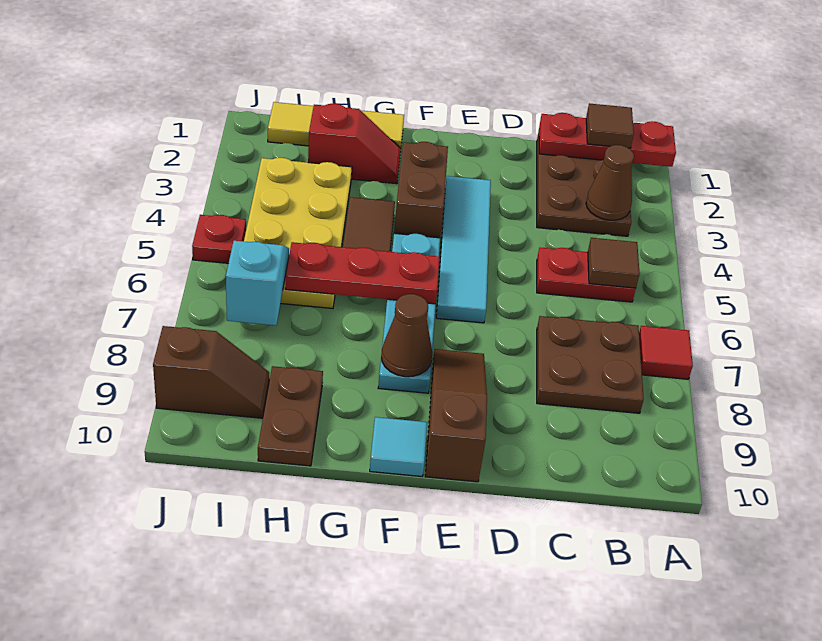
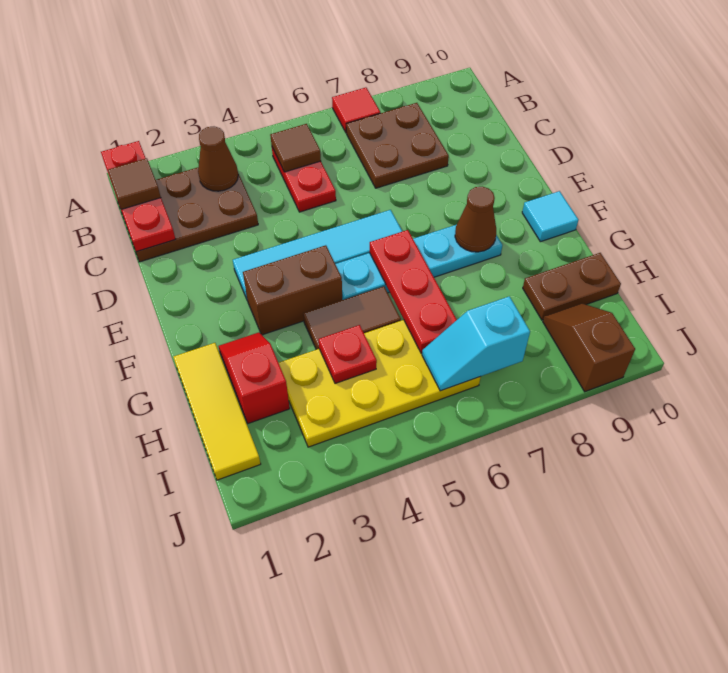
brown 1x3 slope [425,349,487,482] -> none
red 1x1 plate [192,215,246,263] -> red 1x1 plate moved to [319,325,377,384]

